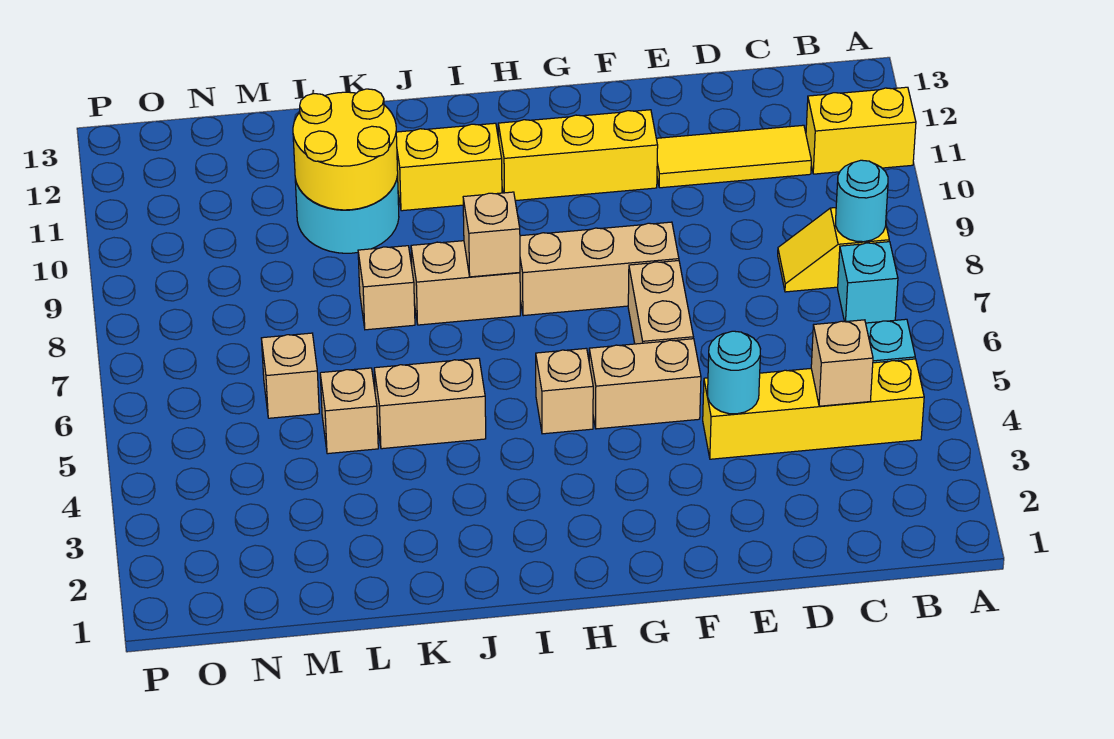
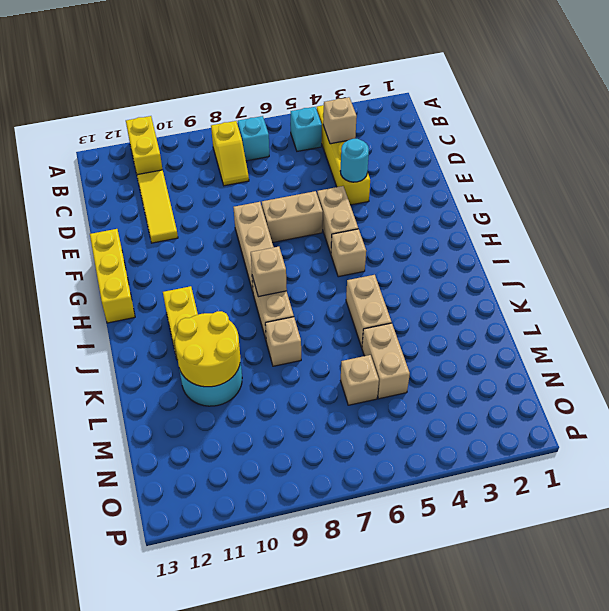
cyan 1x1 round brick [836,160,888,242] -> none
yellow 1x3 brick [498,110,658,201] -> yellow 1x3 brick moved to [90,229,135,323]
tan 1x1 brick [320,368,378,454] -> tan 1x2 brick [362,323,410,399]

